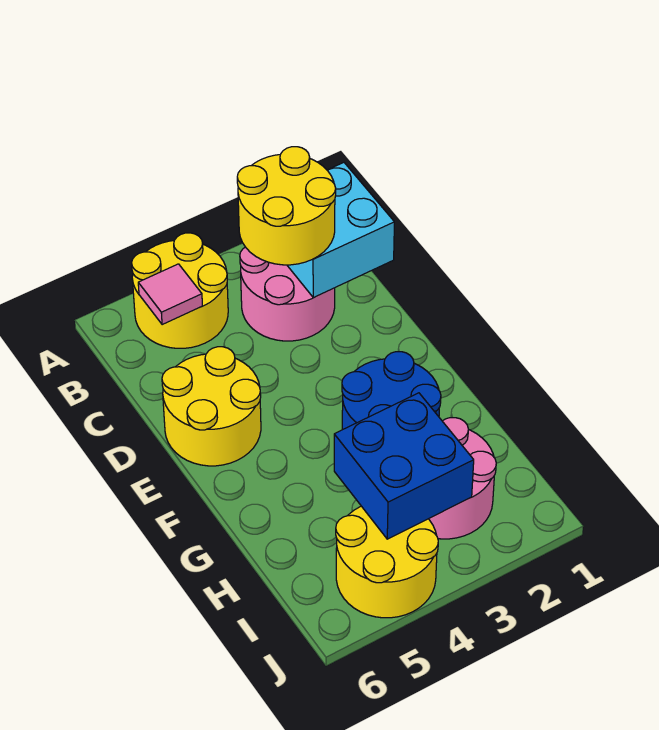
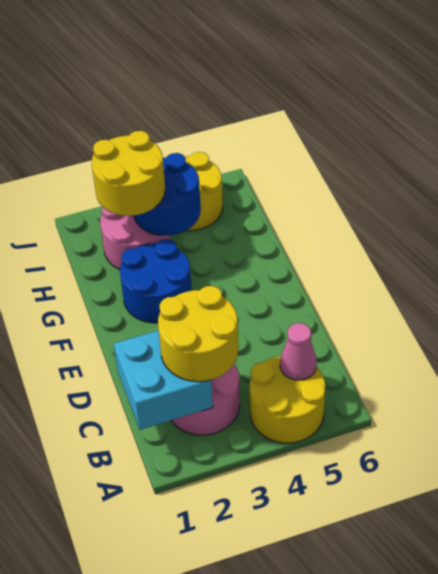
pink 1x1 tile [138,264,202,325] -> pink 1x1 cone [280,323,317,380]
yellow 2x2 round brick [162,347,261,466] -> yellow 2x2 round brick moved to [92,131,165,216]
blue 2x2 brick [334,393,474,539] -> blue 2x2 round brick [134,153,201,236]

